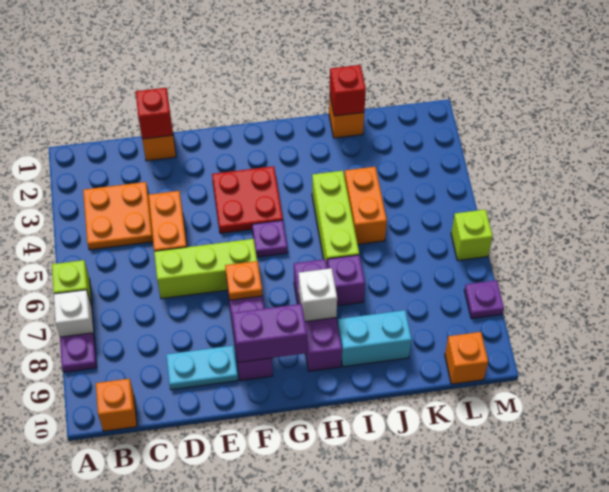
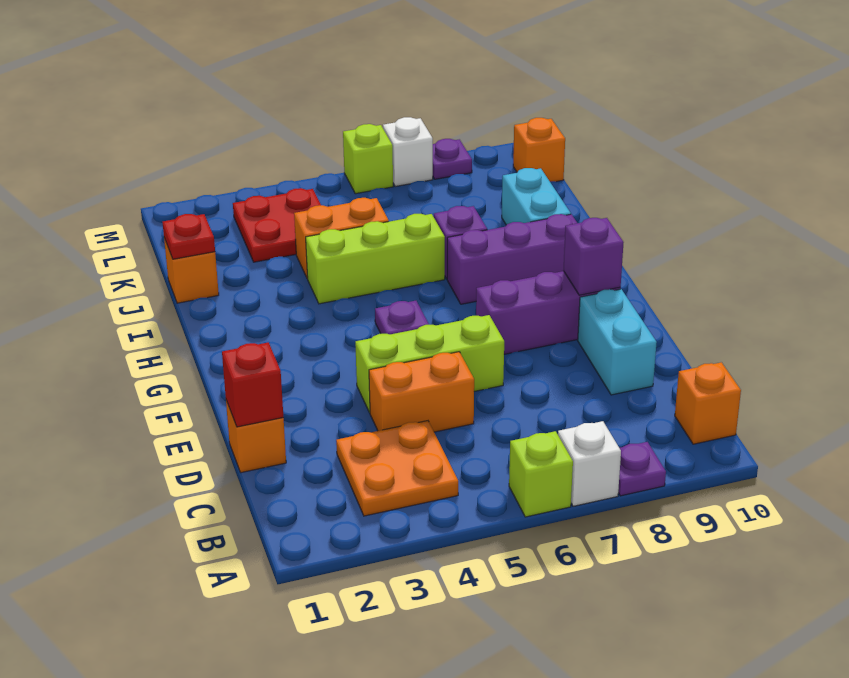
lime 1x3 brick [154,239,257,299] -> lime 1x3 brick turned to [355,315,504,413]
cyan 1x2 plate [166,346,238,390] -> cyan 1x2 brick [578,289,657,395]
red 2x2 plate [212,166,283,233] -> red 2x2 plate moved to [233,188,321,262]
orange 1x1 plate [225,261,262,300] -> none
purple 1x2 brick [232,304,307,362] -> purple 1x1 brick [563,218,624,295]
white 1x1 brick [299,268,337,322] -> white 1x1 brick moved to [383,117,433,187]
red 1x1 brick [330,65,366,116] -> red 1x1 plate [163,214,215,259]

